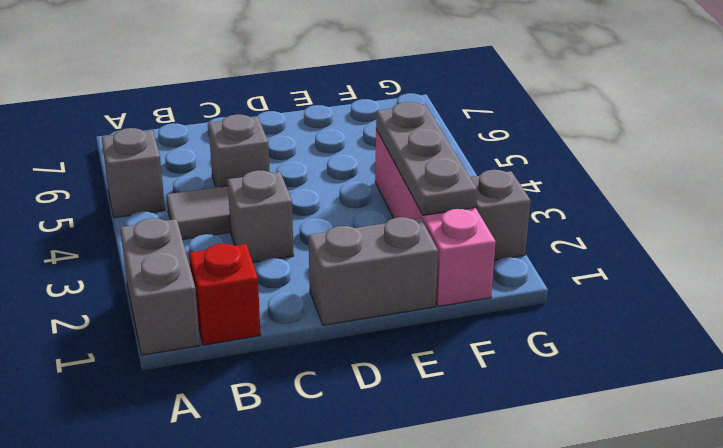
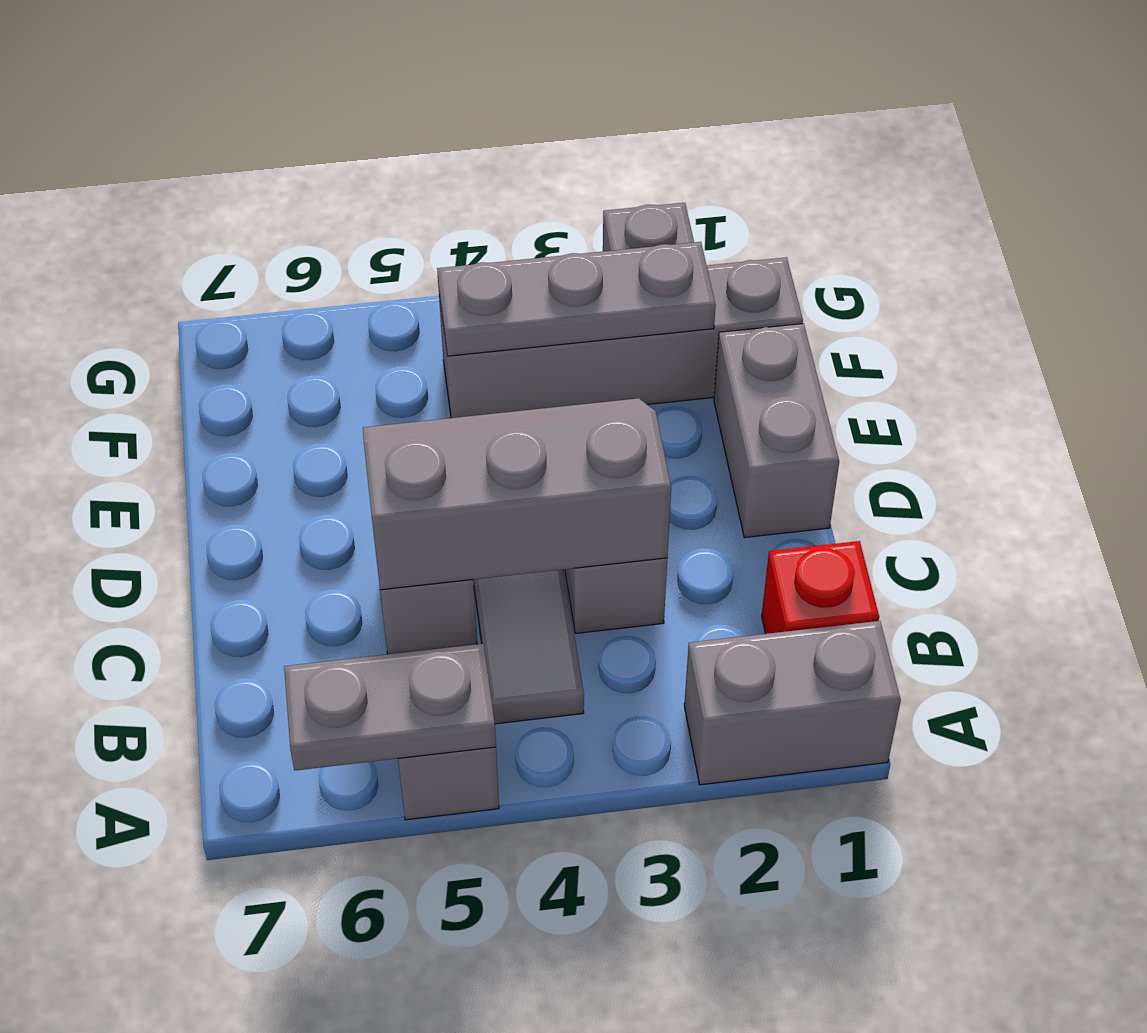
none -> grey 1x2 plate [284,644,496,770]
none -> grey 2x3 slope [363,398,671,590]
pink 1x4 brick [375,130,496,306] -> grey 1x4 brick [439,257,803,418]

